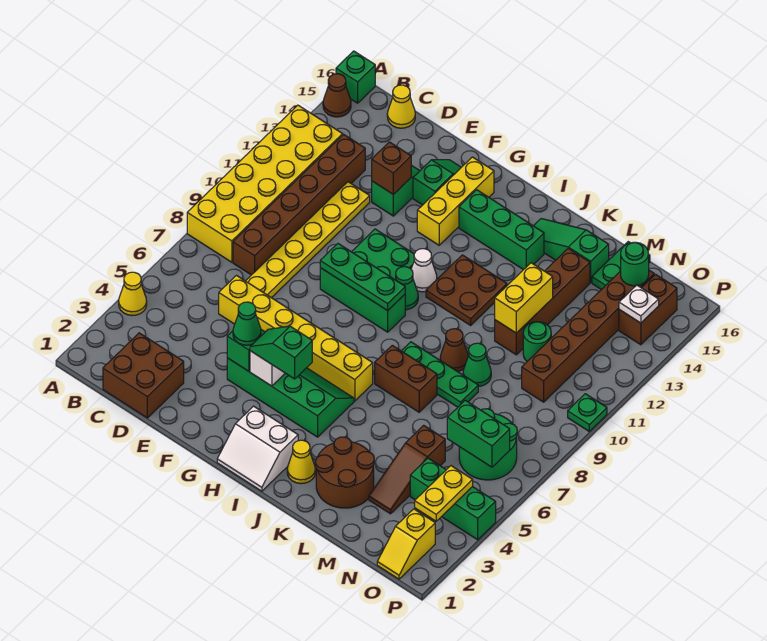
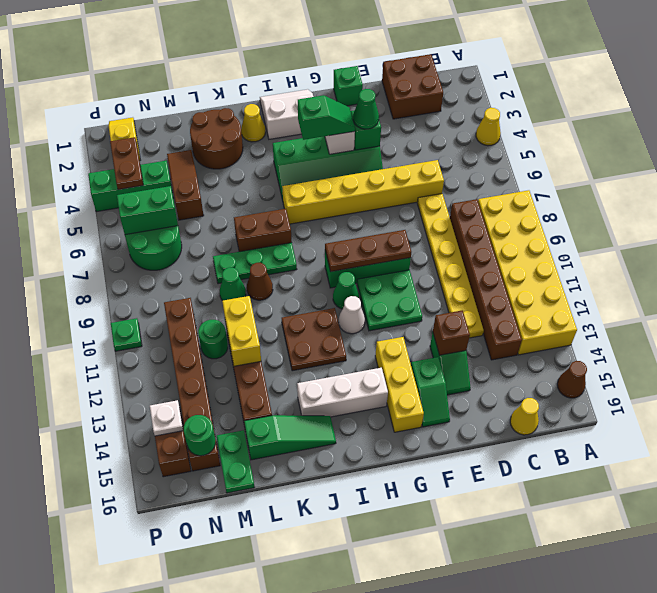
green 1x1 brick [336,51,375,103] -> green 1x1 brick moved to [334,66,363,106]
green 1x3 plate [320,244,405,311] -> brown 1x3 plate [325,230,411,272]
green 1x3 brick [459,190,544,270] -> white 1x3 brick [297,368,388,417]
yellow 1x2 plate [415,466,473,521] -> brown 1x2 plate [110,137,143,190]

